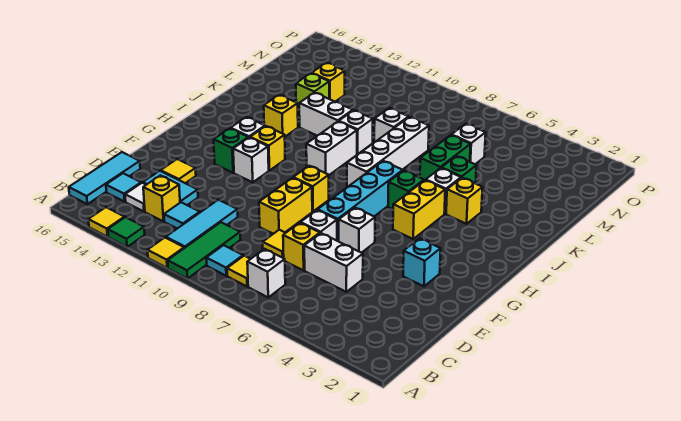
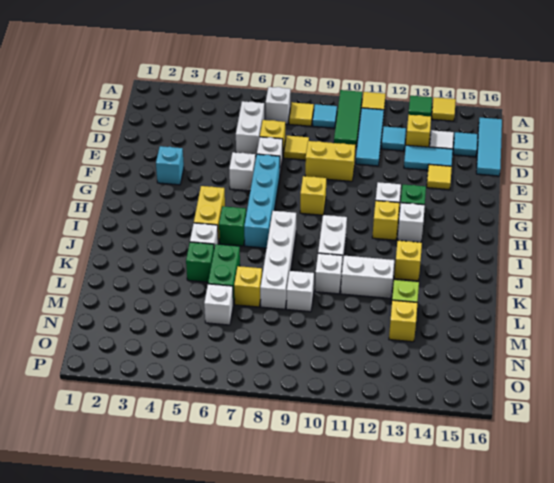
white 1x2 brick [304,233,363,292] -> white 1x2 brick turned to [236,101,264,156]
yellow 1x2 brick [259,178,312,234] -> yellow 1x2 brick turned to [305,141,355,181]
yellow 1x1 brick [446,178,483,224] -> yellow 1x1 brick moved to [234,266,262,307]

